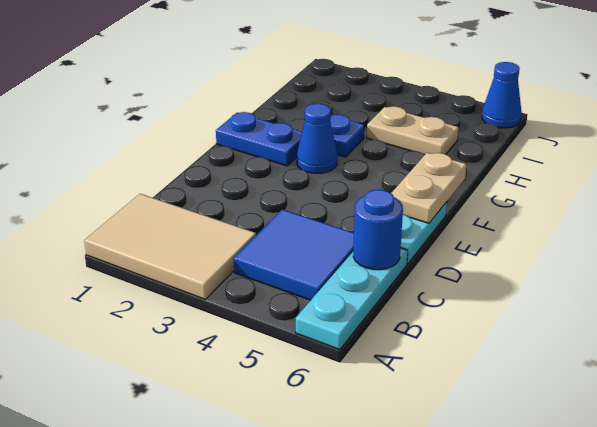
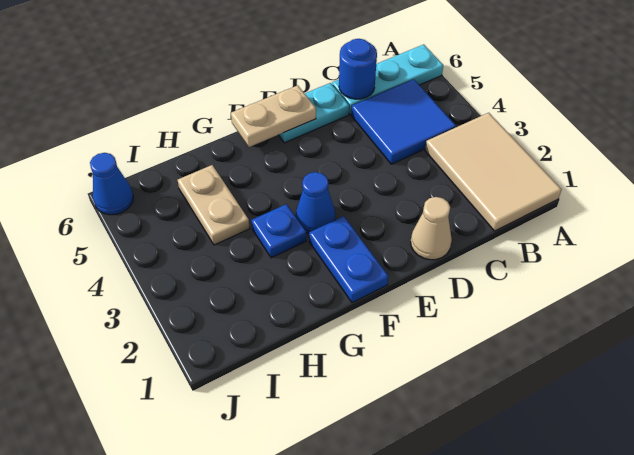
none -> tan 1x1 cone [411,197,452,260]

